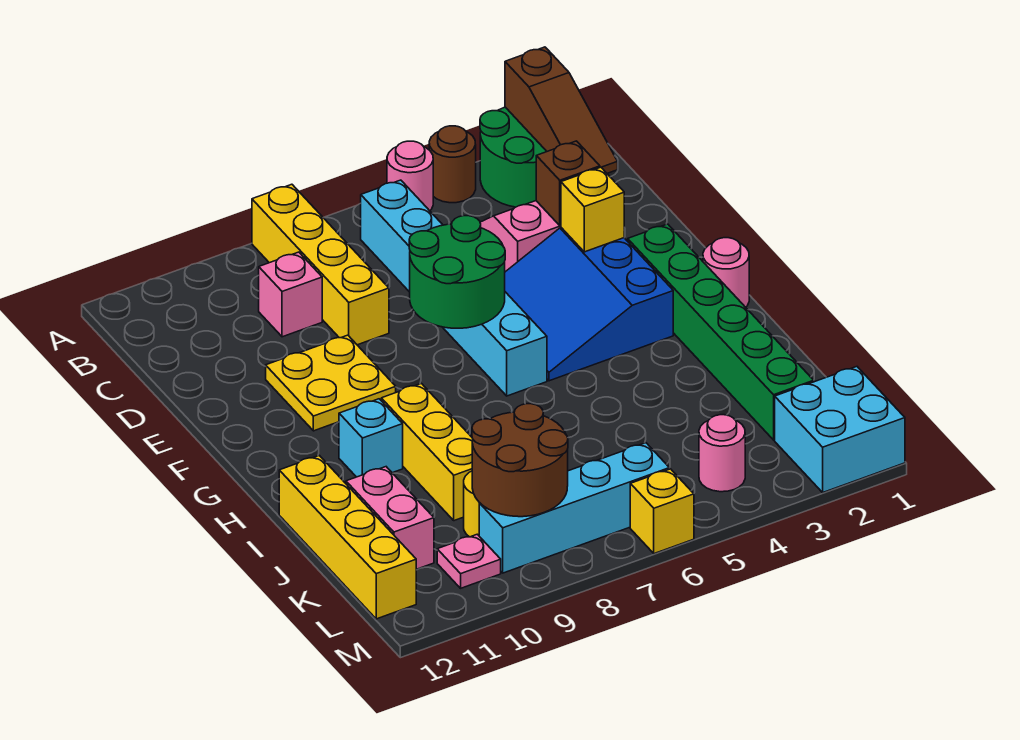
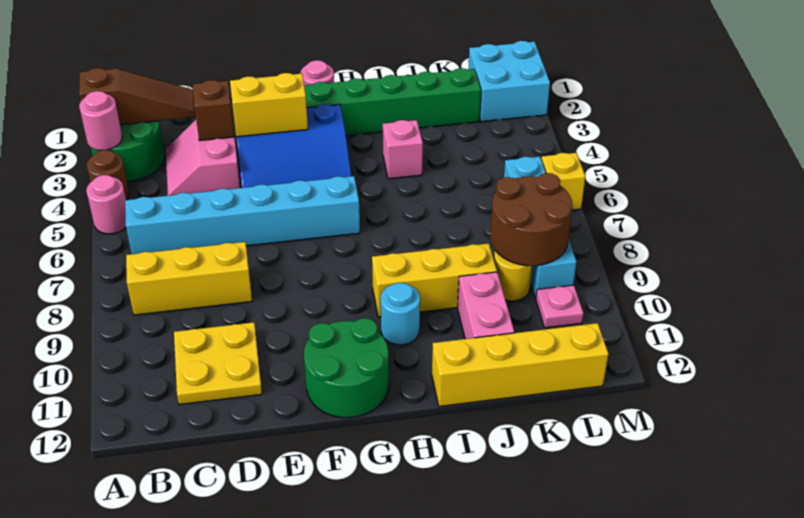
yellow 1x4 brick [252,184,389,345] -> yellow 1x3 brick [126,242,252,315]
pink 1x1 brick [259,252,322,337] -> pink 1x1 brick moved to [383,120,423,179]
yellow 1x1 brick [561,167,624,252] -> yellow 1x2 brick [230,73,308,137]
green 2x2 round brick [409,216,505,328] -> green 2x2 round brick moved to [304,318,389,418]
yellow 2x2 plate [266,335,396,431] -> yellow 2x2 plate moved to [174,322,262,405]
cyan 1x1 brick [339,399,403,477] -> cyan 1x1 round brick [381,283,420,345]
pink 1x2 brick [346,467,434,569] -> pink 1x2 brick turned to [458,272,514,339]
pink 1x1 round brick [699,415,745,492] -> pink 1x1 round brick moved to [79,91,122,150]

